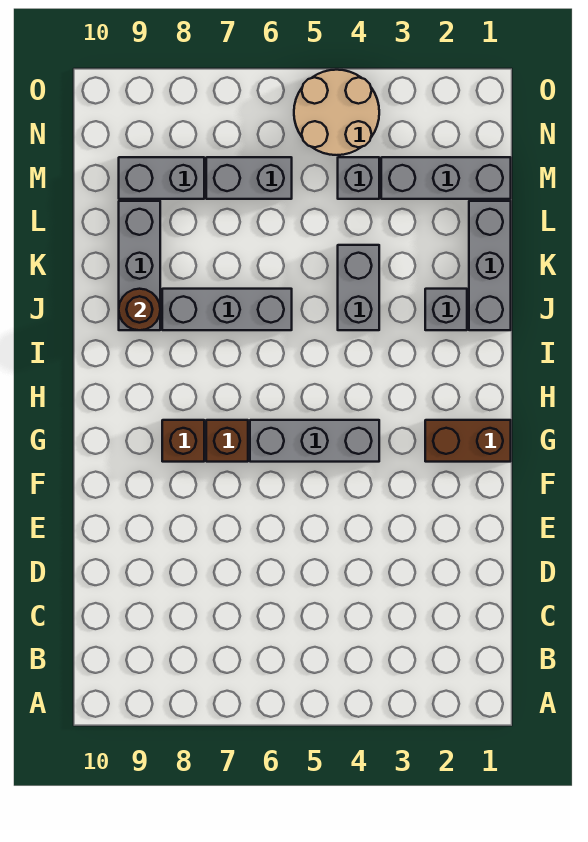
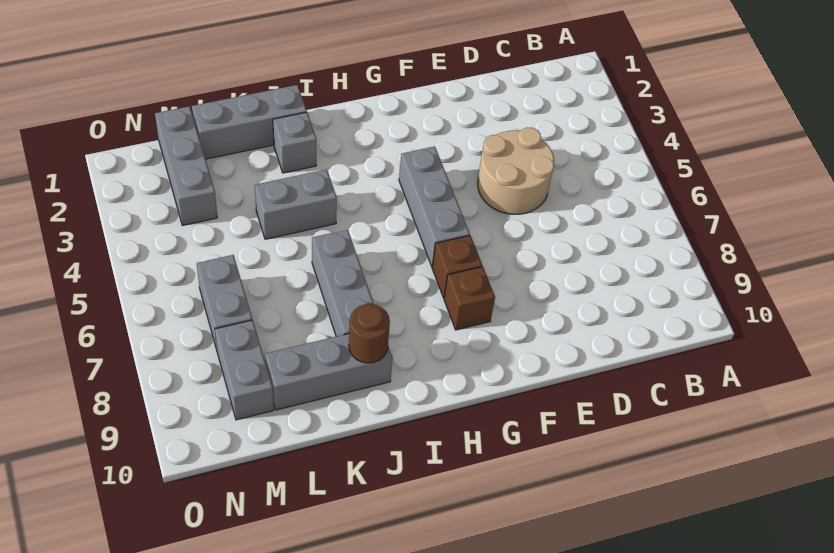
brown 1x2 brick [425,420,511,462] -> none
grey 1x1 brick [338,157,379,199] -> none
tan 2x2 round brick [294,70,379,155] -> tan 2x2 round brick moved to [478,128,554,214]

